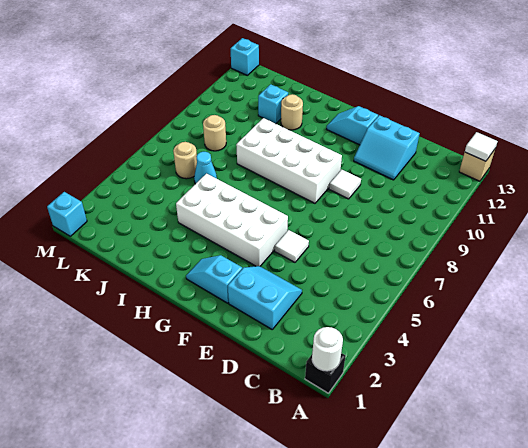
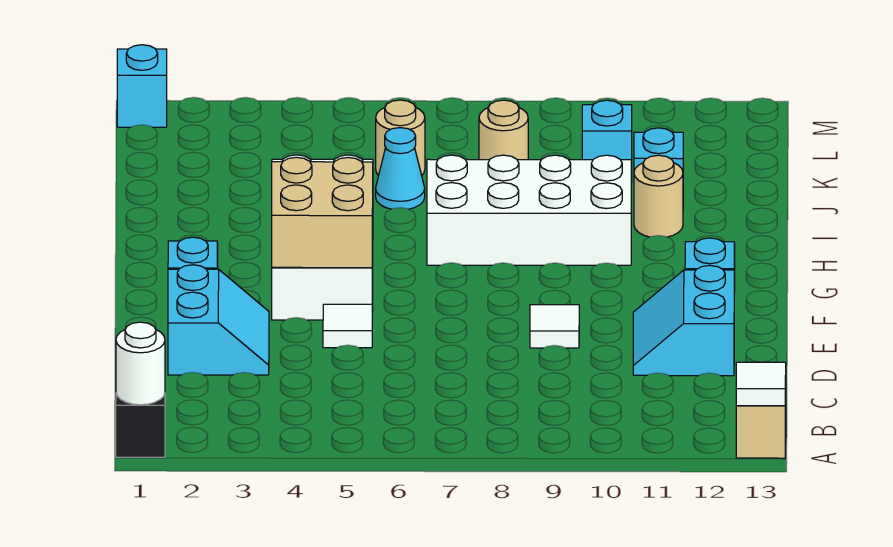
none -> tan 2x2 brick [272,157,373,268]
white 2x4 brick [236,118,342,203] -> white 2x4 brick turned to [427,155,631,265]
cyan 1x1 brick [231,38,259,75] -> cyan 1x1 brick moved to [582,100,632,183]

